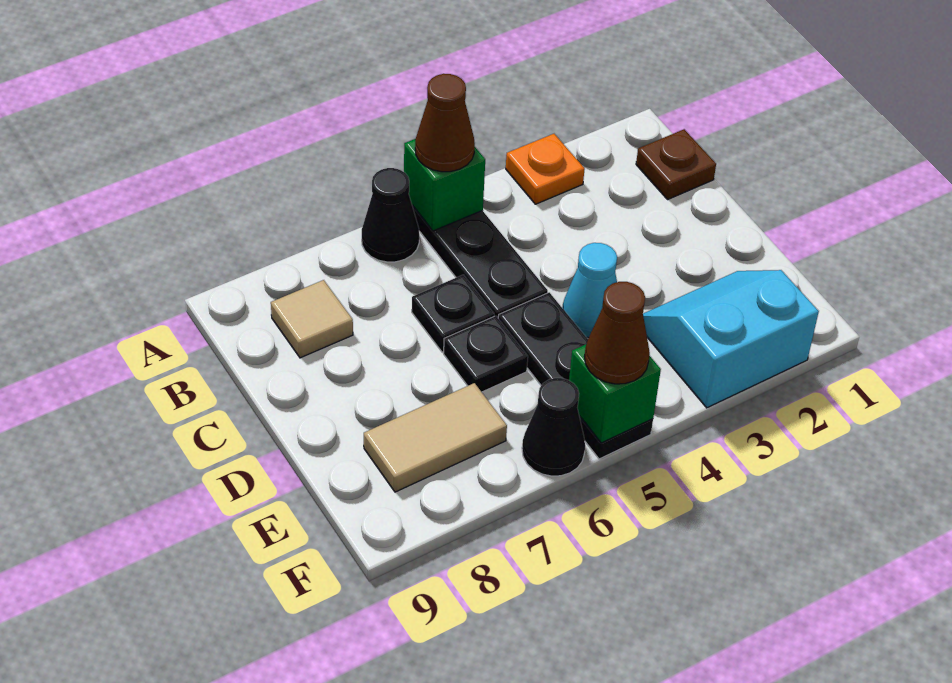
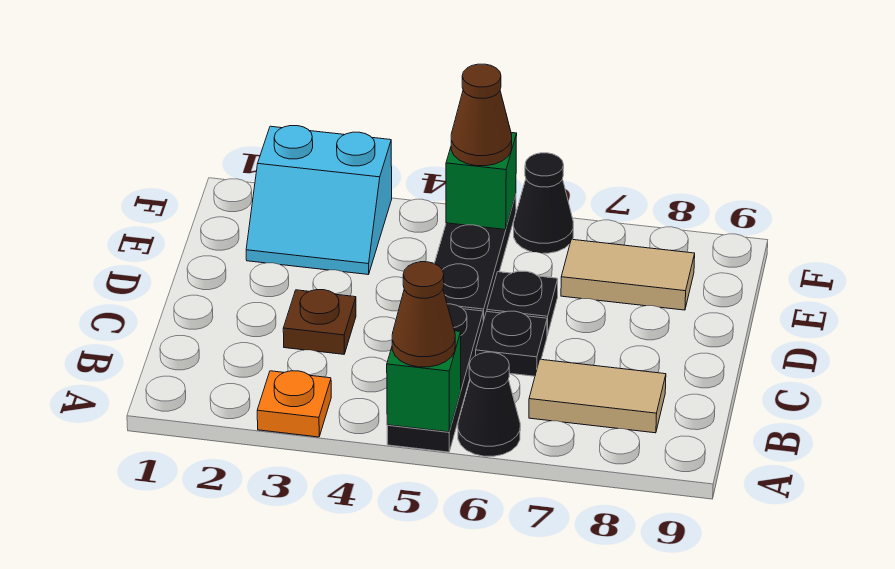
brown 1x1 plate [636,129,716,199] -> brown 1x1 plate moved to [283,290,356,354]
tan 1x1 tile [271,280,353,358] -> tan 1x2 tile [529,359,666,433]
cyan 1x1 cone [562,243,617,338] -> none

